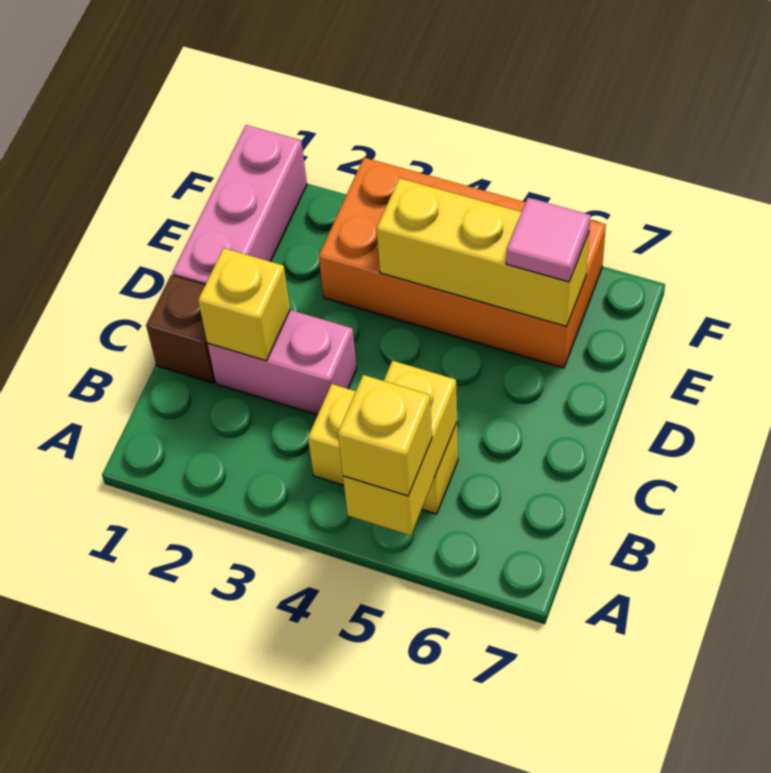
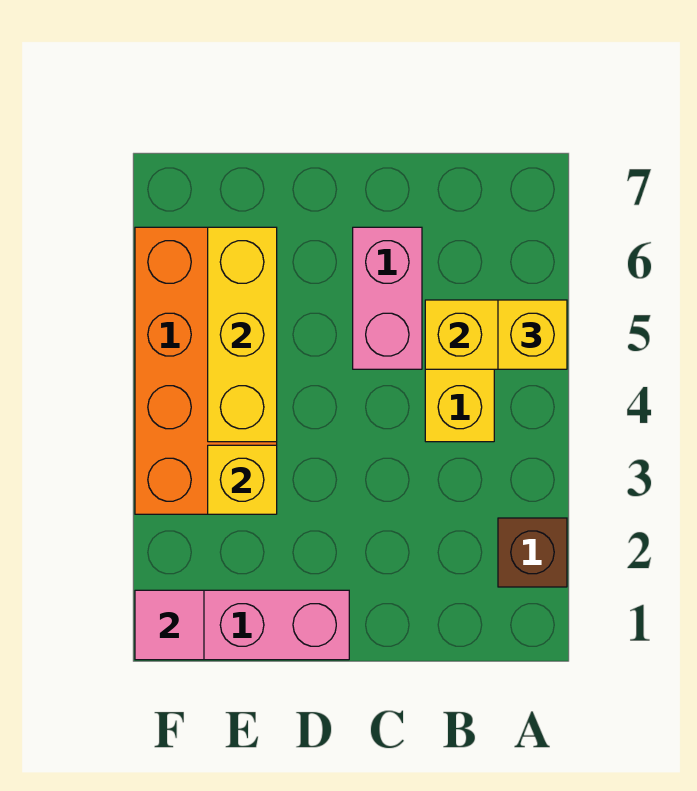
brown 1x1 brick [146,275,215,383] -> brown 1x1 brick moved to [498,518,567,587]
pink 1x2 brick [208,310,357,415] -> pink 1x2 brick moved to [353,227,422,369]
yellow 1x1 brick [198,248,290,361] -> yellow 1x1 brick moved to [208,445,277,514]
pink 1x1 tile [506,198,591,282] -> pink 1x1 tile moved to [135,590,204,660]

